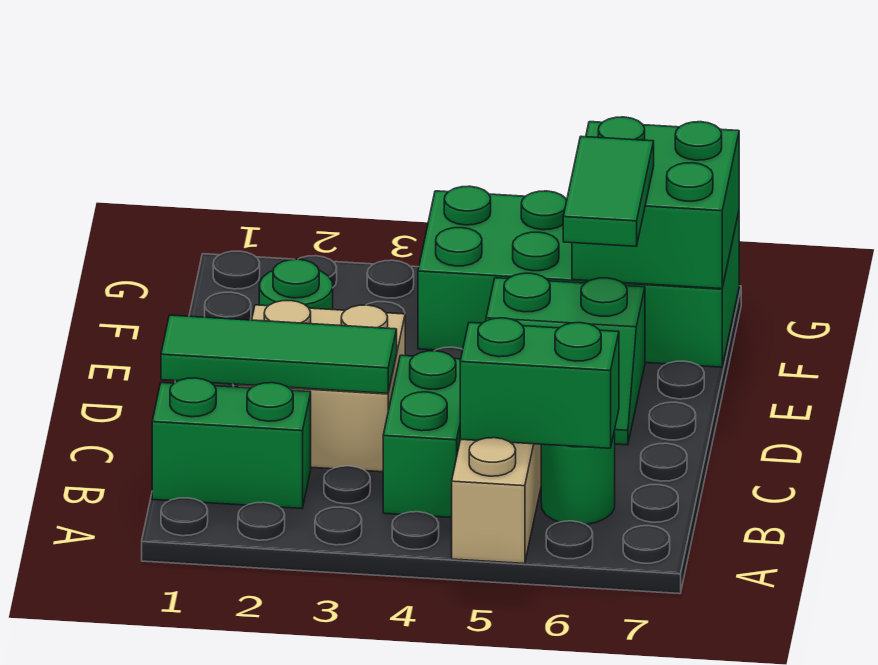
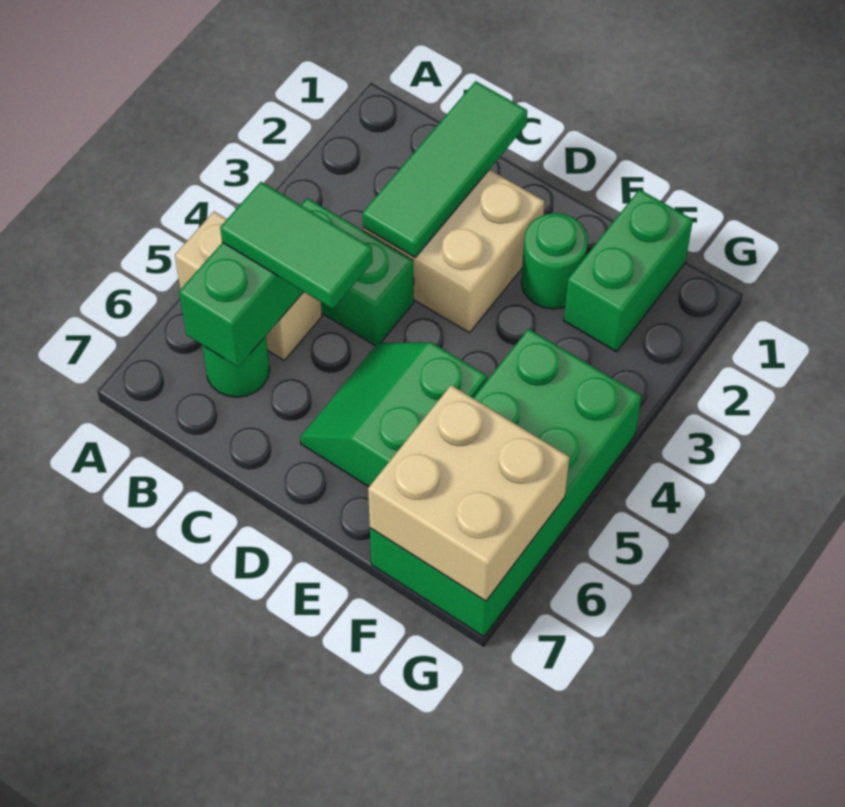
green 1x2 brick [152,378,311,509] -> green 1x2 brick moved to [564,189,693,352]
green 1x2 tile [563,136,654,246] -> green 1x2 tile moved to [220,182,372,309]
green 2x2 brick [572,117,739,289] -> tan 2x2 brick [368,385,569,601]

